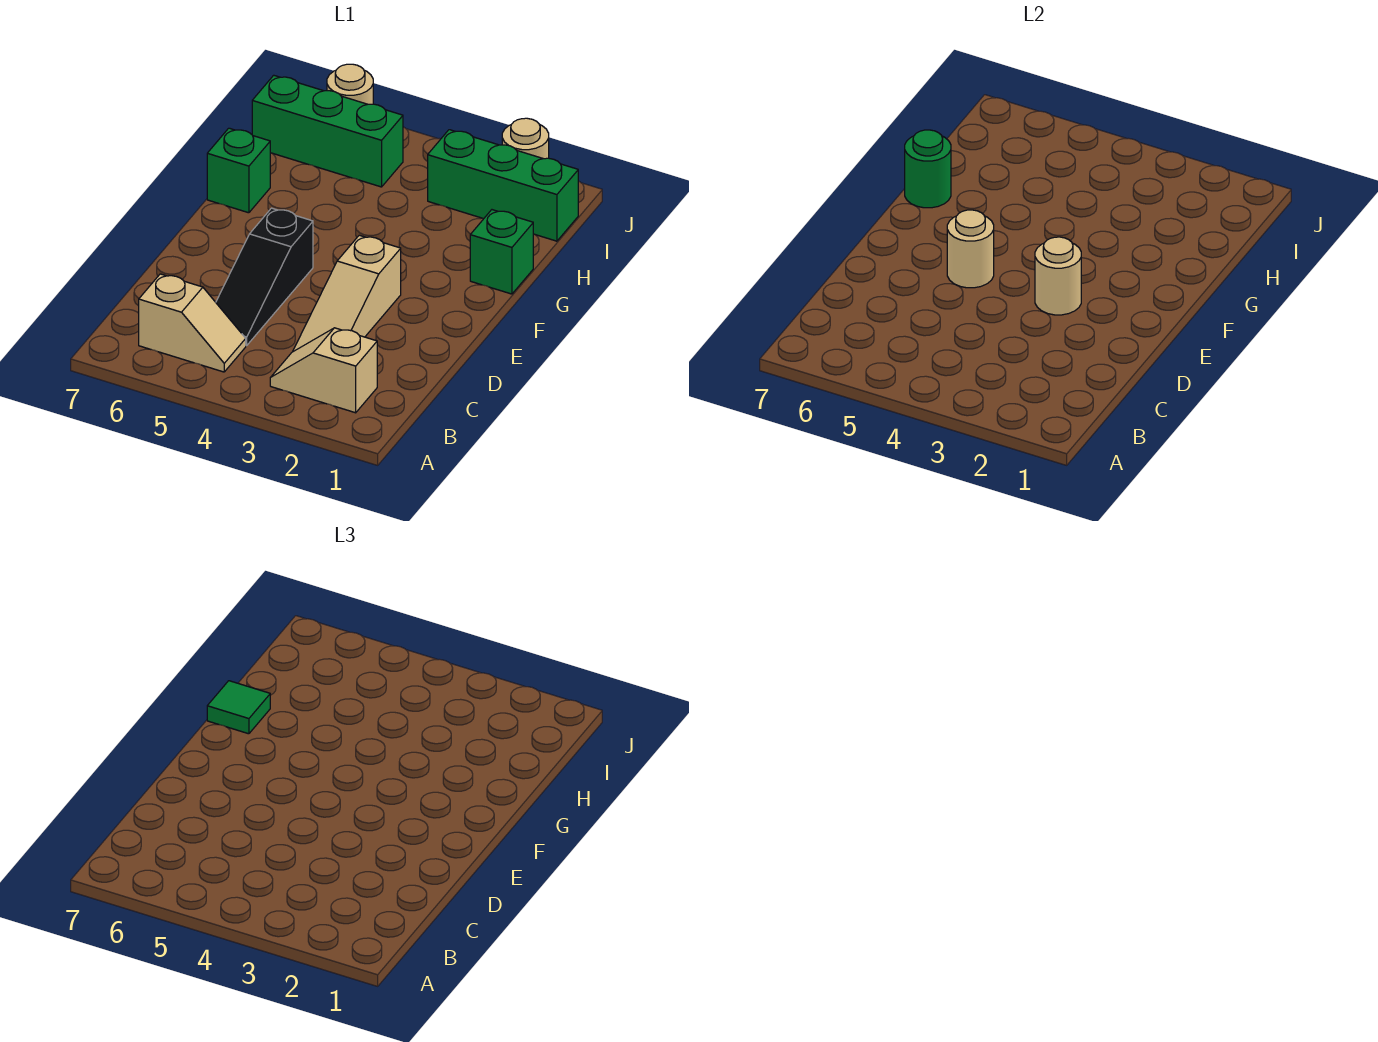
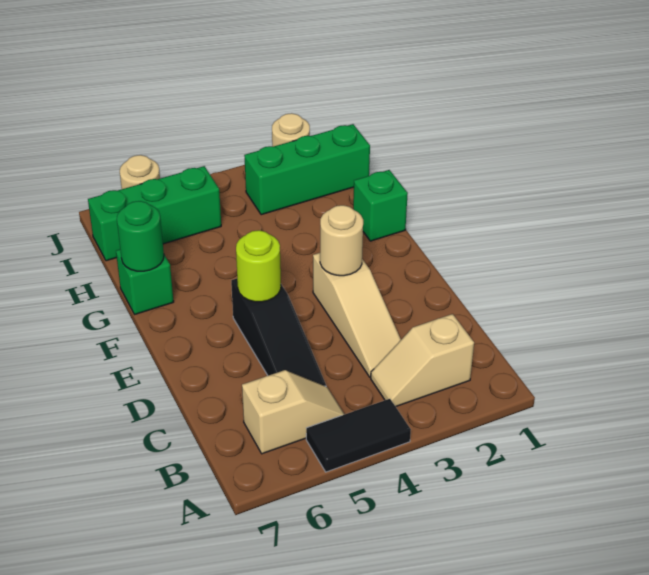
none -> black 1x2 tile [306,399,411,472]
tan 1x1 round brick [947,210,994,288] -> lime 1x1 round brick [236,230,281,302]
green 1x1 tile [207,681,270,734] -> none

